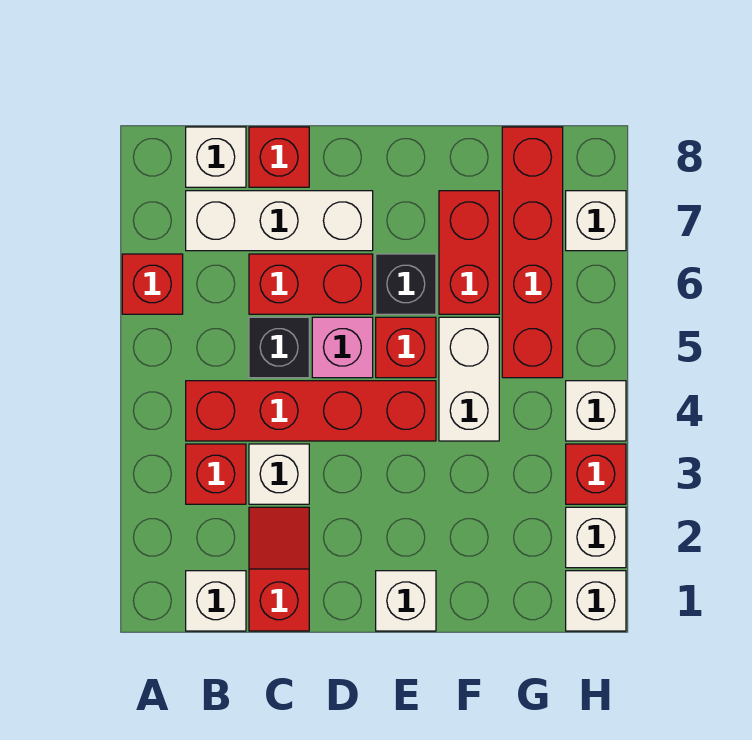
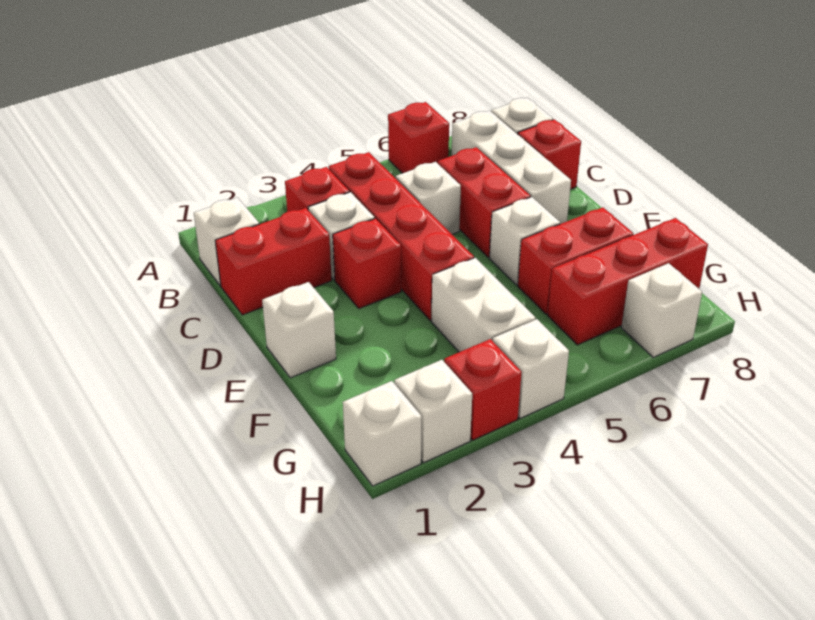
red 1x2 slope [249,507,309,631] -> red 1x2 brick [215,208,332,315]
black 1x1 brick [249,317,309,378] -> white 1x1 brick [396,162,461,234]
pink 1x1 brick [312,317,373,378] -> none
red 1x1 brick [376,317,436,378] -> red 1x1 brick moved to [333,219,401,309]
black 1x1 brick [376,254,436,314] -> white 1x1 brick [489,197,560,285]
white 1x2 brick [439,317,499,441] -> white 1x2 brick turned to [431,258,536,352]
red 1x4 brick [502,127,563,378] -> red 1x3 brick [548,218,708,345]

